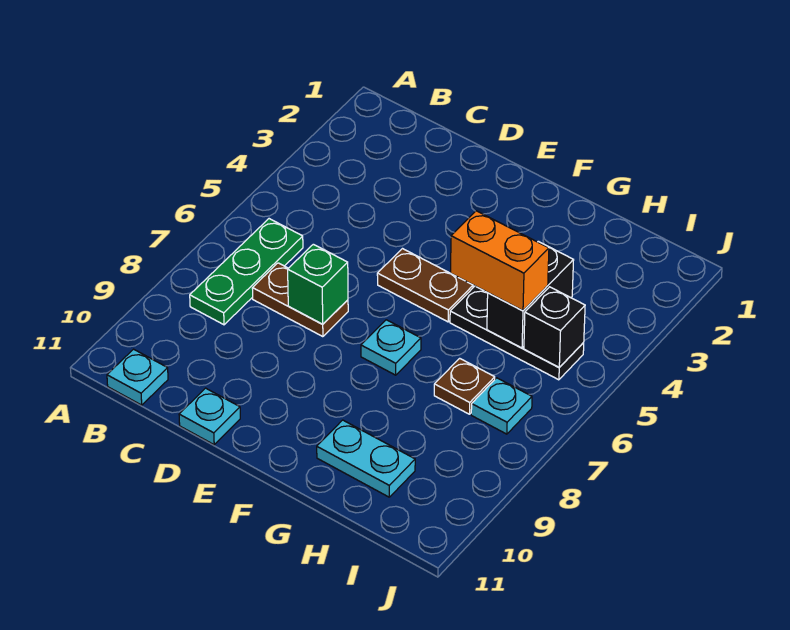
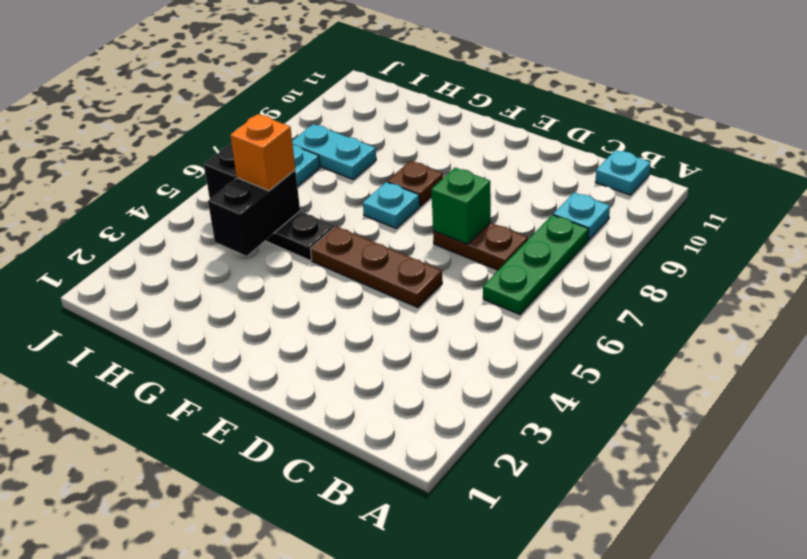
cyan 1x1 plate [179,388,240,445] -> cyan 1x1 plate moved to [553,192,610,240]
brown 1x2 plate [377,249,473,322] -> brown 1x3 plate [311,226,442,308]
orange 1x2 brick [451,211,549,311] -> orange 1x1 brick [230,114,295,191]
cyan 1x2 plate [317,420,415,497] -> cyan 1x2 plate moved to [292,124,376,180]
brown 1x1 plate [434,358,495,414] -> brown 1x1 plate moved to [388,161,443,206]

